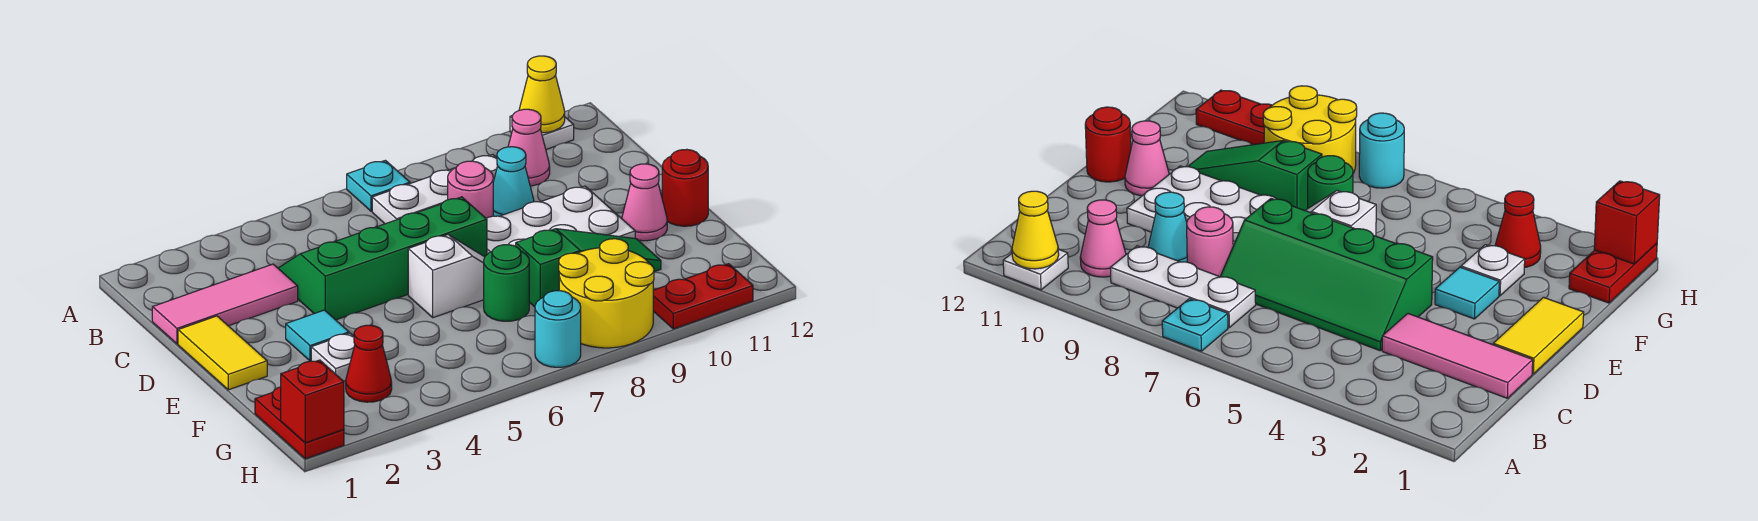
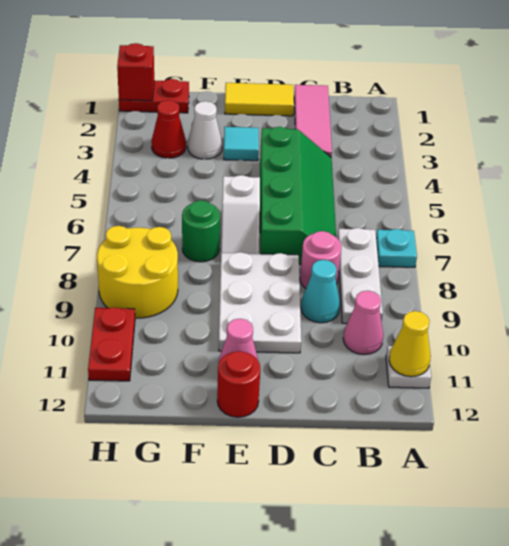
white 1x1 plate [311,333,355,381] -> white 1x1 cone [188,101,222,159]
green 1x3 slope [516,229,661,307] -> none
cyan 1x1 round brick [535,291,581,367] -> none

